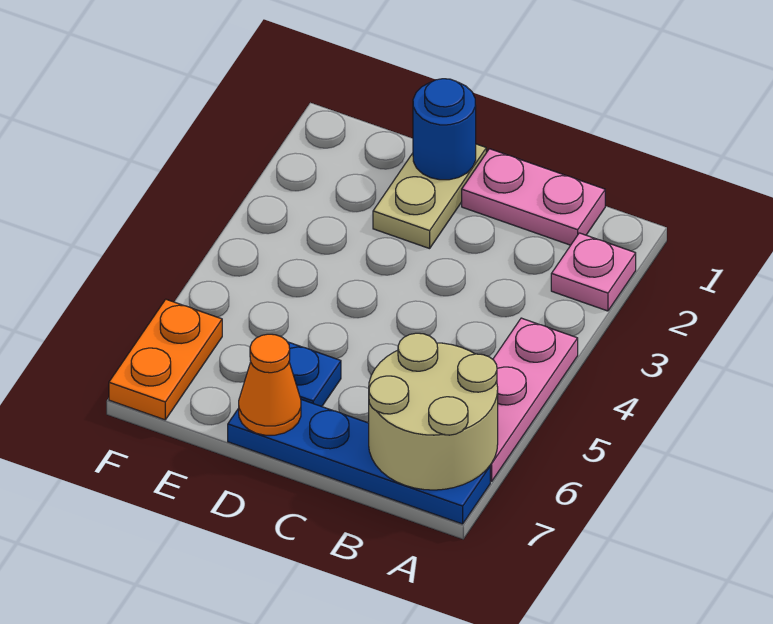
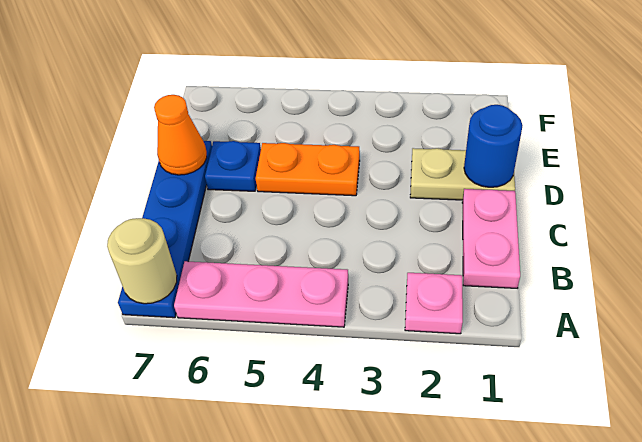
tan 2x2 round brick [369,333,498,490] -> tan 1x1 round brick [107,218,177,304]
orange 1x2 plate [109,299,222,420] -> orange 1x2 plate moved to [256,143,360,196]

